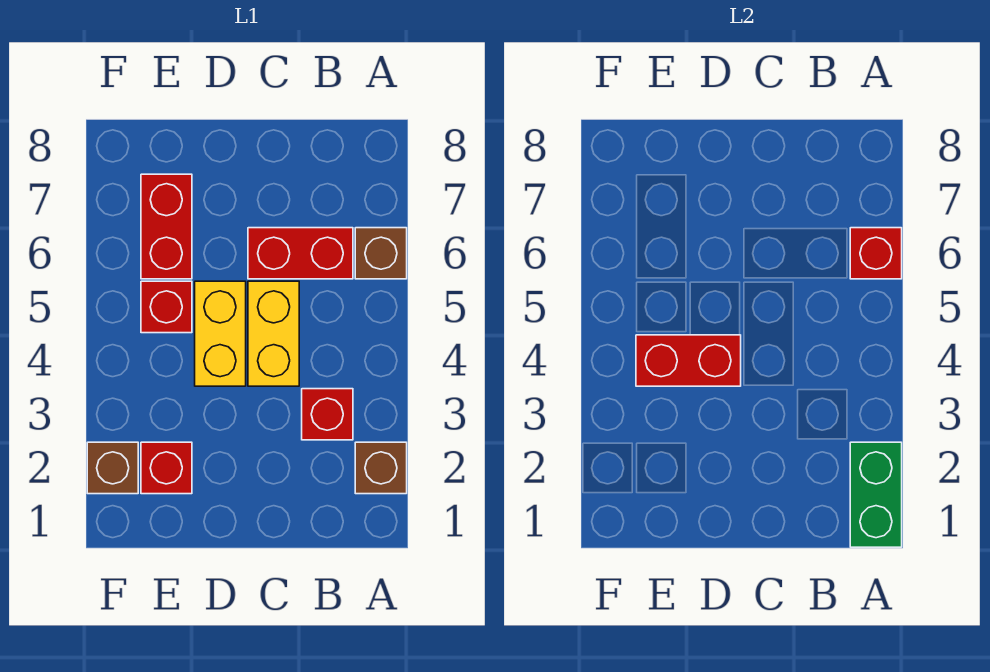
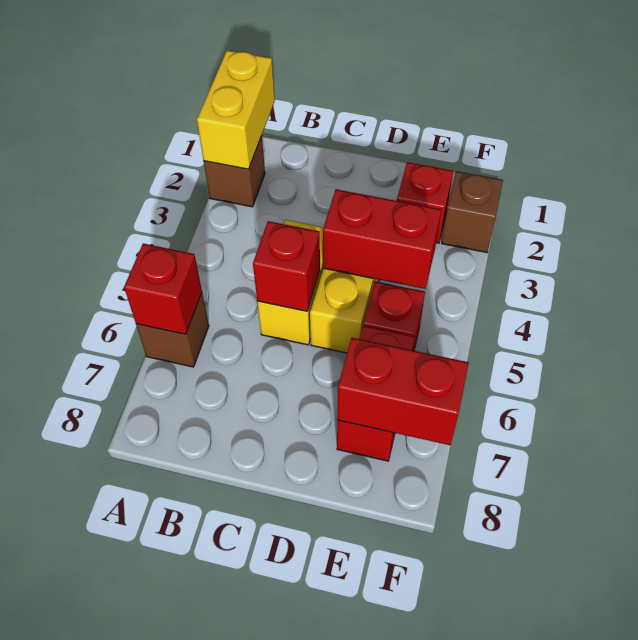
green 1x2 brick [850,442,902,547] -> yellow 1x2 brick [197,50,275,169]
red 1x1 brick [302,389,353,440] -> red 1x1 brick moved to [253,221,320,311]
red 1x2 brick [248,228,353,279] -> red 1x2 brick moved to [337,338,469,445]

